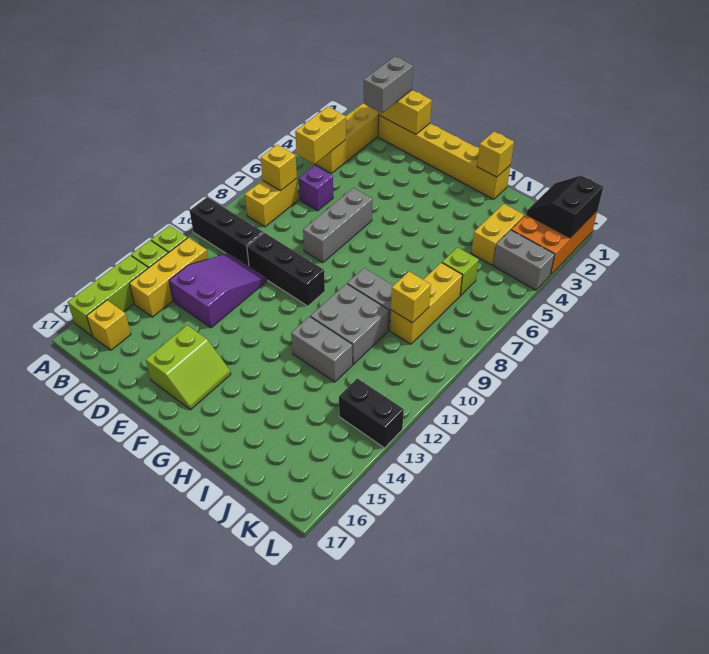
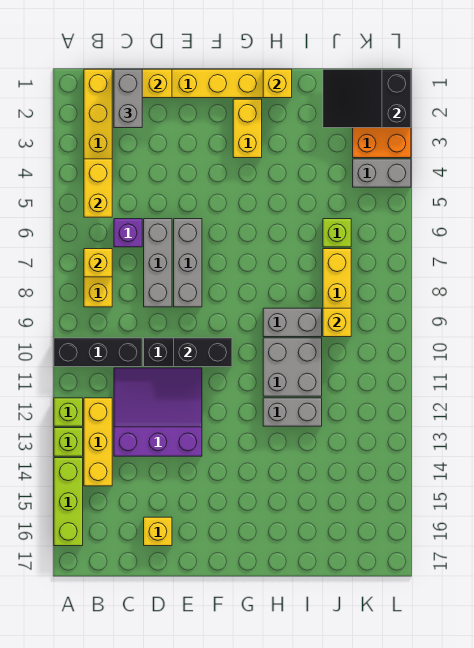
yellow 1x1 brick [87,300,131,350] -> yellow 1x1 brick moved to [144,517,172,546]
purple 2x3 slope [169,253,267,328] -> purple 3x3 slope [114,368,202,456]
none -> grey 1x3 brick [144,219,172,307]
lime 2x2 slope [146,325,231,410] -> none
yellow 1x2 brick [471,204,524,265] -> yellow 1x2 brick moved to [233,99,262,158]
black 2x2 slope [526,175,603,238] -> black 2x3 slope [323,69,411,128]
black 1x2 brick [339,379,404,448] -> black 1x2 brick moved to [174,338,232,367]

